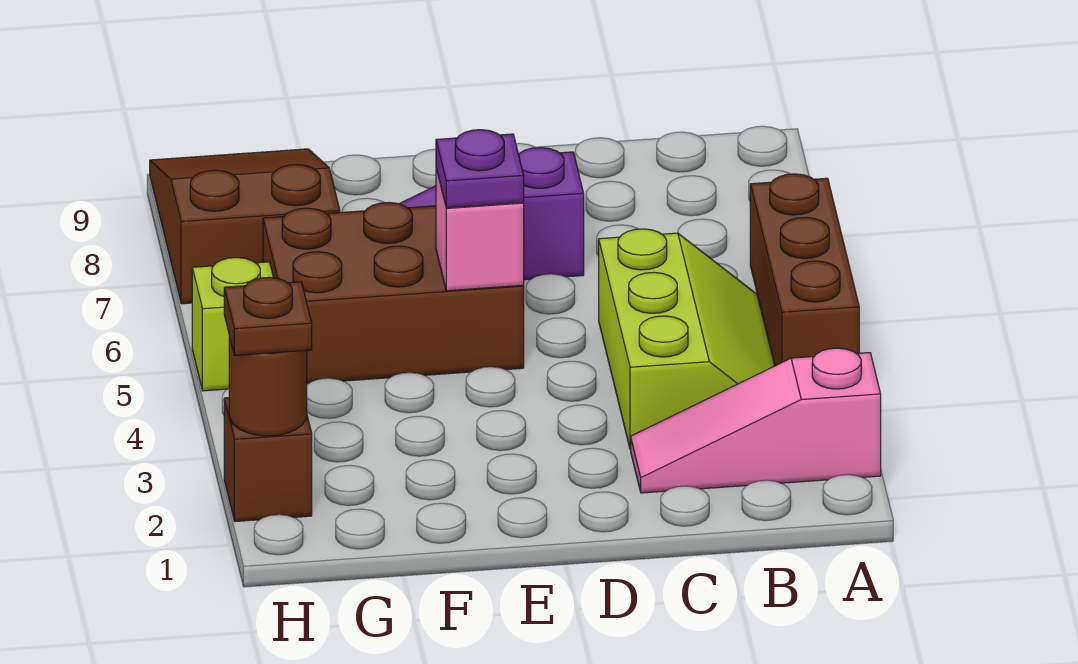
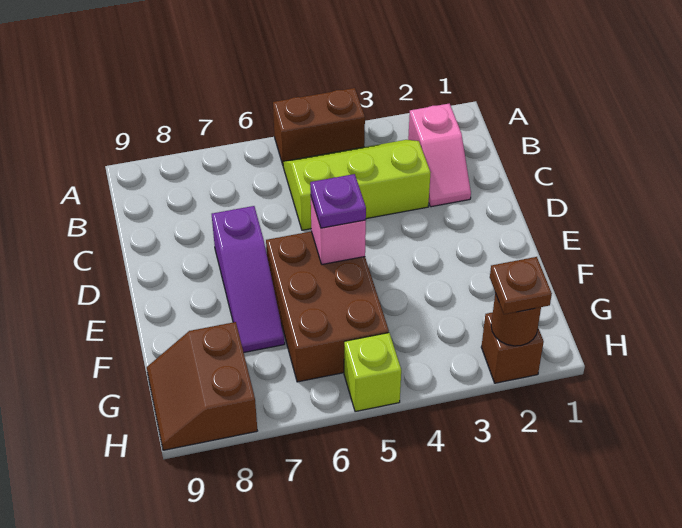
pink 1x3 slope [631,348,881,493] -> pink 1x2 slope [408,104,471,207]
brown 1x3 brick [750,174,859,366] -> brown 1x2 brick [273,88,365,165]
brown 2x3 slope [150,149,340,304] -> brown 2x2 slope [147,322,257,450]

